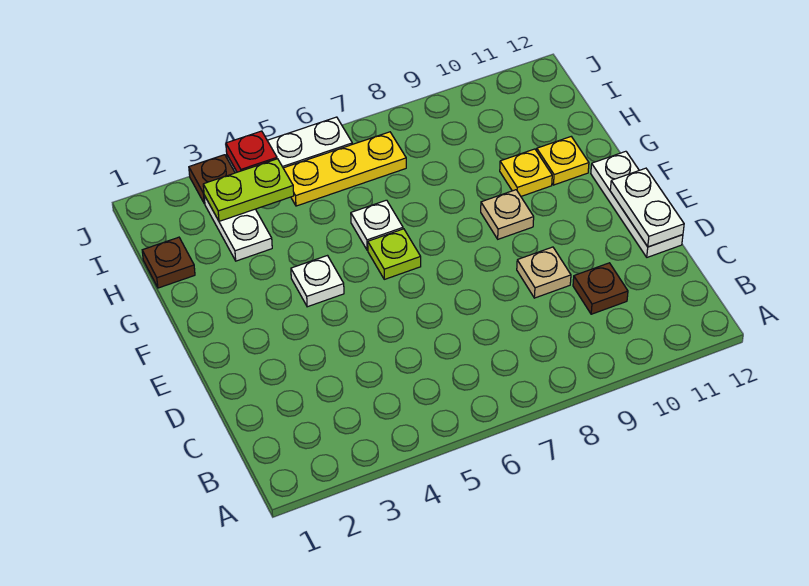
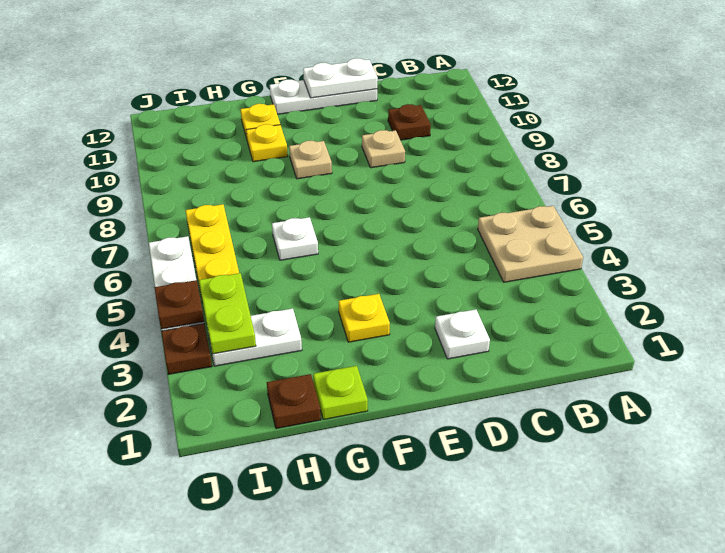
none -> tan 2x2 plate [478,206,583,282]
none -> yellow 1x1 plate [339,294,390,342]
white 1x1 plate [291,256,344,307] -> white 1x1 plate moved to [435,309,490,359]
lime 1x1 plate [368,229,421,279] -> lime 1x1 plate moved to [313,366,368,420]
red 1x1 plate [226,131,277,172] -> brown 1x1 plate [154,280,204,329]

